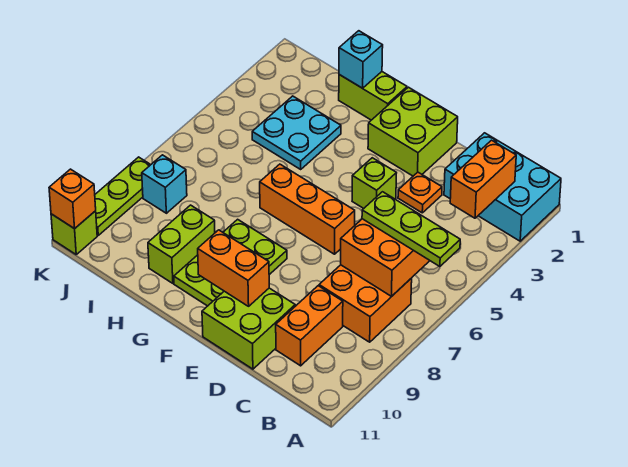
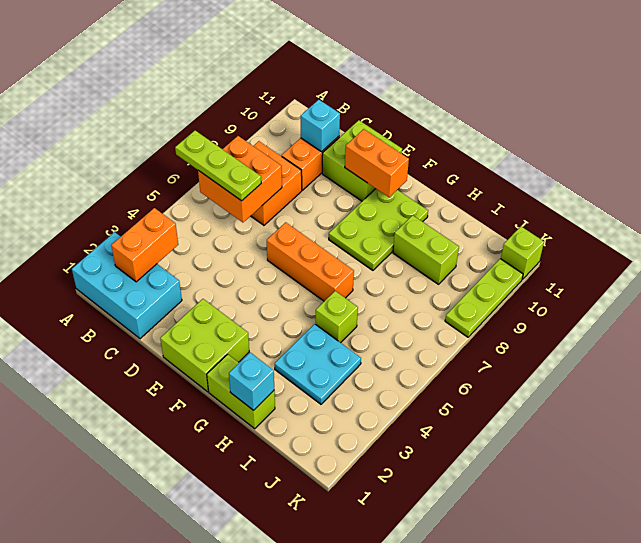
orange 1x1 plate [398,172,442,213] -> none
lime 1x1 brick [352,158,396,208] -> lime 1x1 brick moved to [316,291,358,343]
lime 1x2 brick [148,205,215,283] -> lime 1x2 brick turned to [393,215,459,284]
cyan 1x1 brick [142,155,187,213] -> cyan 1x1 brick moved to [301,100,340,152]
orange 1x1 brick [49,169,96,229] -> none

